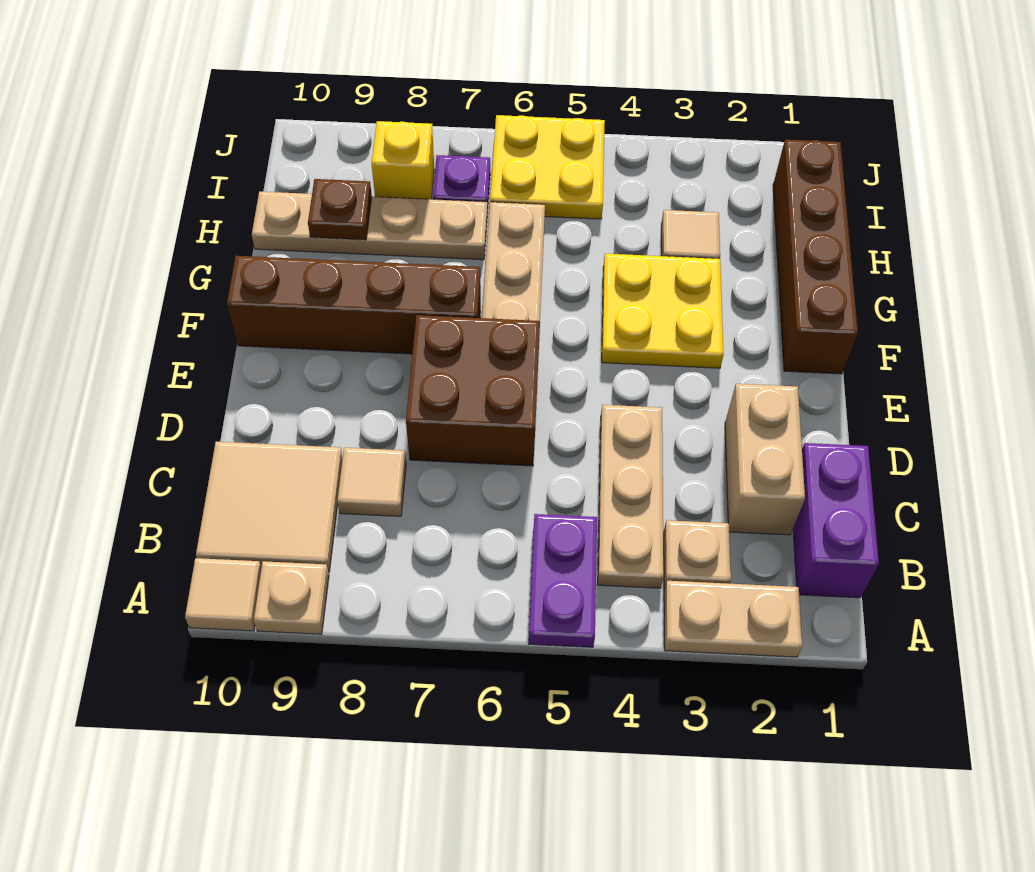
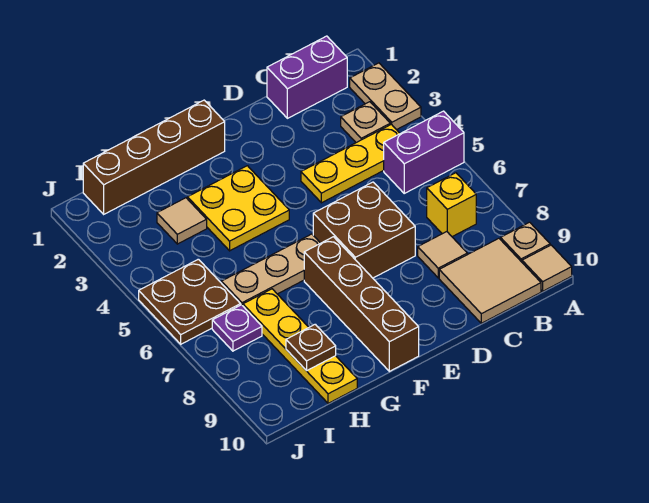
purple 1x2 plate [529,514,597,647] -> purple 1x2 brick [384,111,464,193]
tan 1x3 plate [598,405,664,588] -> yellow 1x3 plate [301,124,400,203]
tan 1x2 brick [725,384,805,535] -> none
tan 1x4 plate [252,192,487,260] -> yellow 1x4 plate [243,289,357,403]
yellow 2x2 plate [490,115,605,219] -> brown 2x2 plate [139,259,241,344]
yellow 1x1 brick [372,121,435,199] -> yellow 1x1 brick moved to [427,173,476,237]

